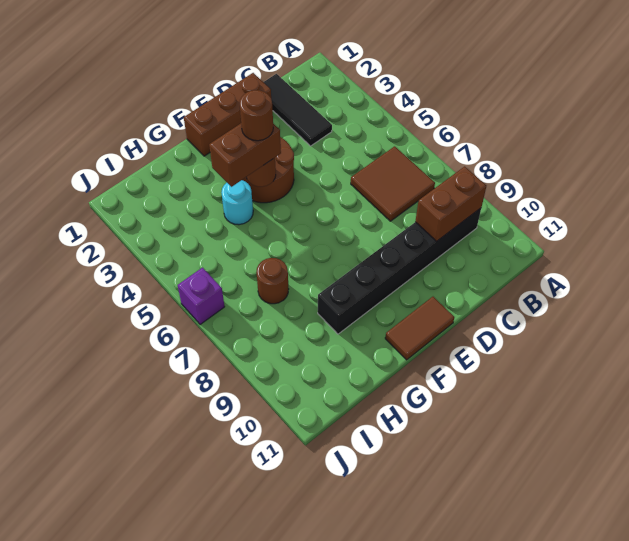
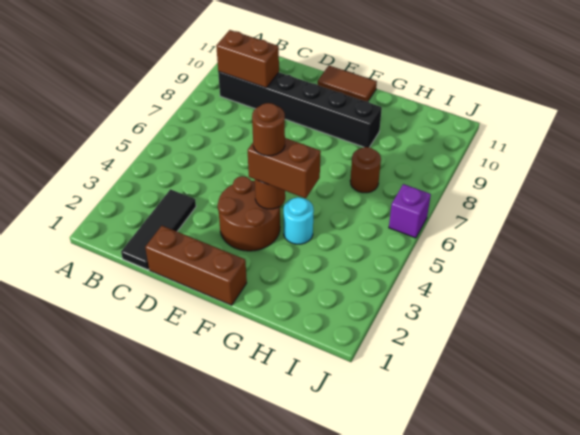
brown 2x2 tile [351,146,435,221] -> none

